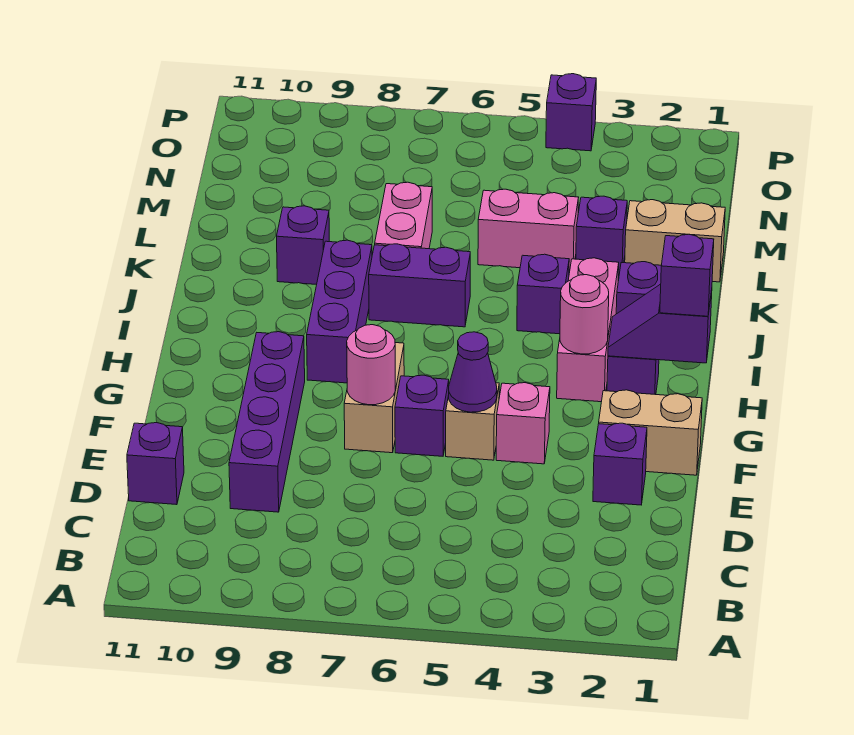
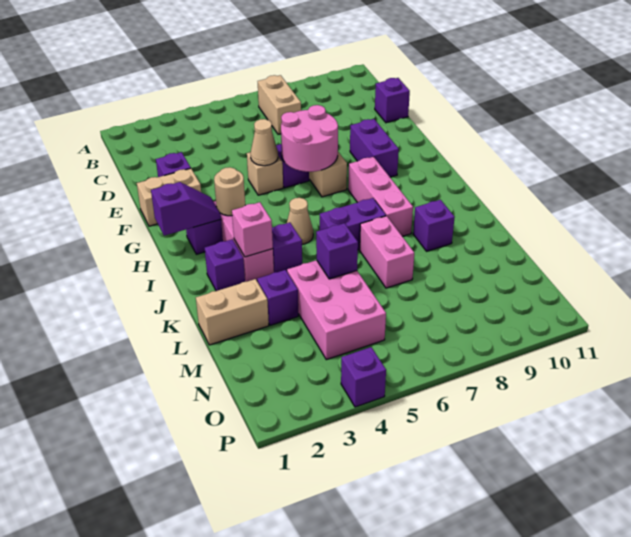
none -> tan 1x2 brick [258,75,301,134]
purple 1x4 brick [229,332,305,512] -> purple 1x2 brick [350,119,399,177]
pink 1x1 brick [496,383,550,464] -> pink 1x1 brick moved to [232,202,273,257]
purple 1x1 cone [449,332,497,412] -> tan 1x1 cone [251,119,278,166]
pink 1x1 round brick [347,325,395,405] -> pink 2x2 round brick [281,105,338,172]
purple 1x1 brick [660,234,714,316] -> purple 1x1 brick moved to [316,223,358,279]
pink 1x1 round brick [560,275,609,354] -> tan 1x1 round brick [214,167,245,216]
purple 1x3 brick [307,240,372,383] -> pink 1x3 brick [348,157,413,236]
none -> tan 1x1 cone [287,198,313,244]
pink 1x2 brick [478,189,579,271] -> pink 2x3 brick [287,260,386,360]

